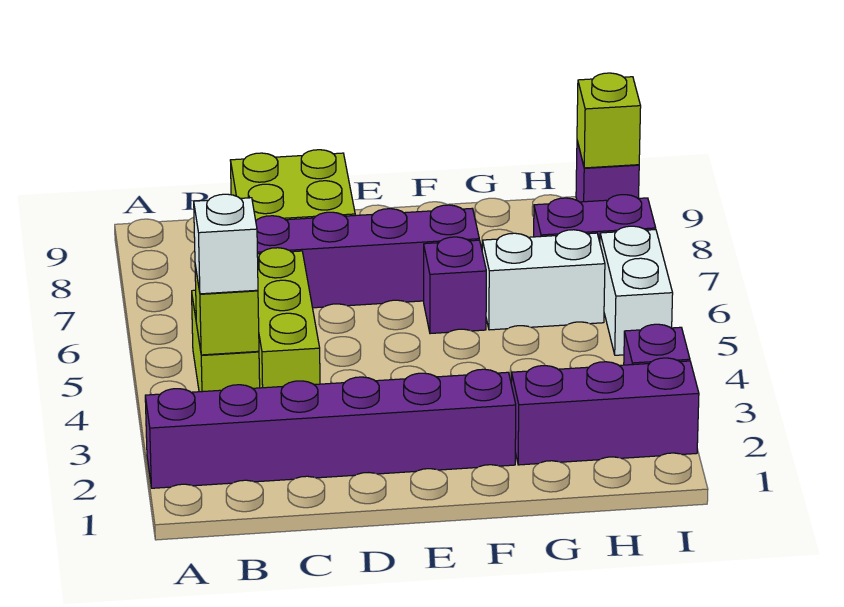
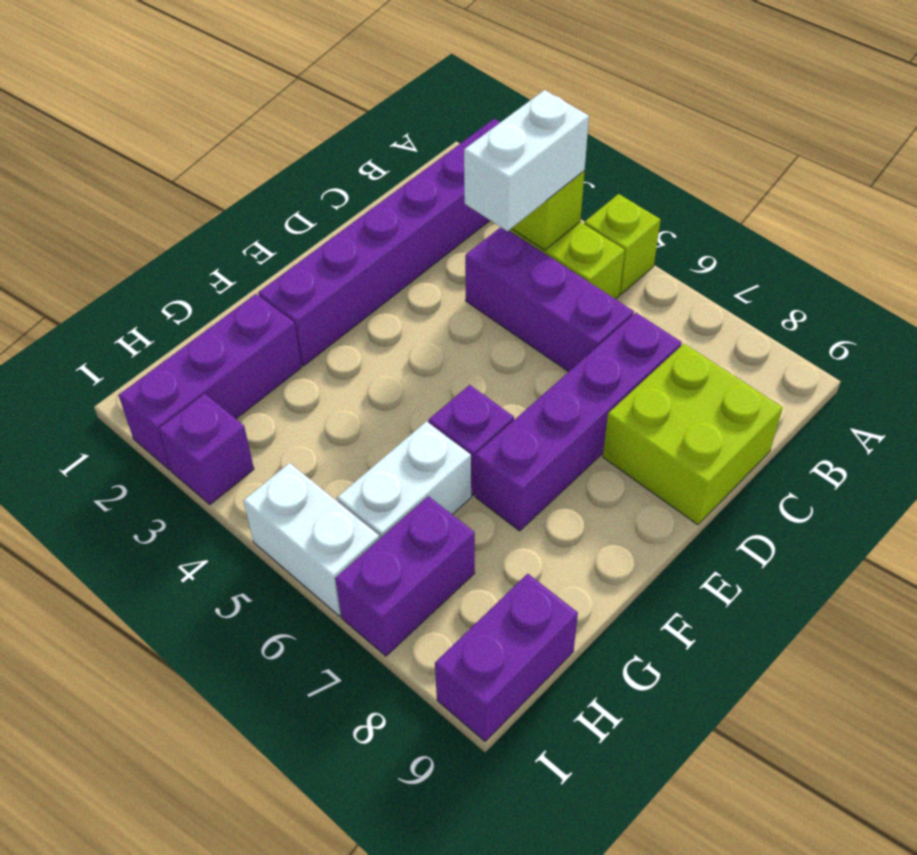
white 1x1 brick [194,194,258,294] -> white 1x2 brick [464,90,589,231]
lime 1x3 brick [257,248,320,388] -> purple 1x3 brick [465,227,634,372]
purple 1x1 brick [576,141,639,202] -> purple 1x2 brick [435,574,578,741]
lime 1x1 brick [577,73,641,168] -> lime 1x1 brick moved to [584,194,661,294]

